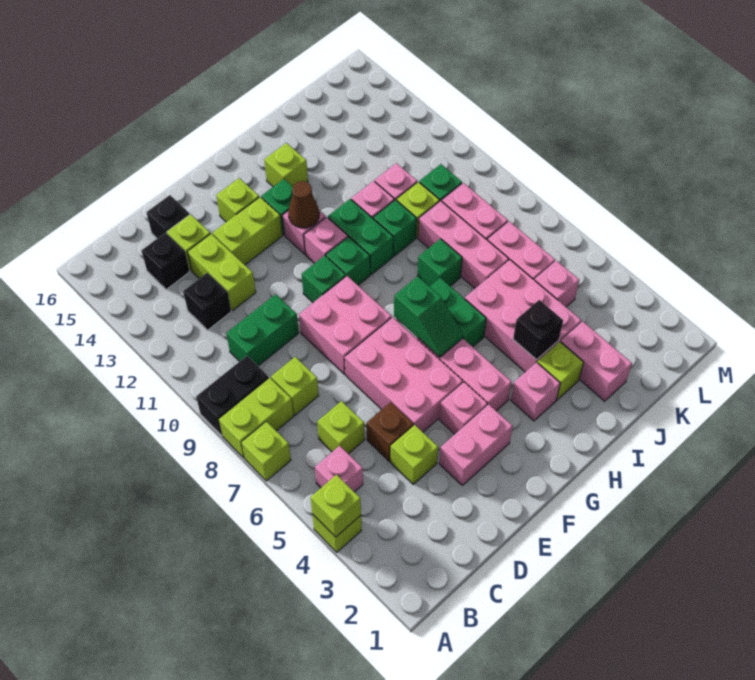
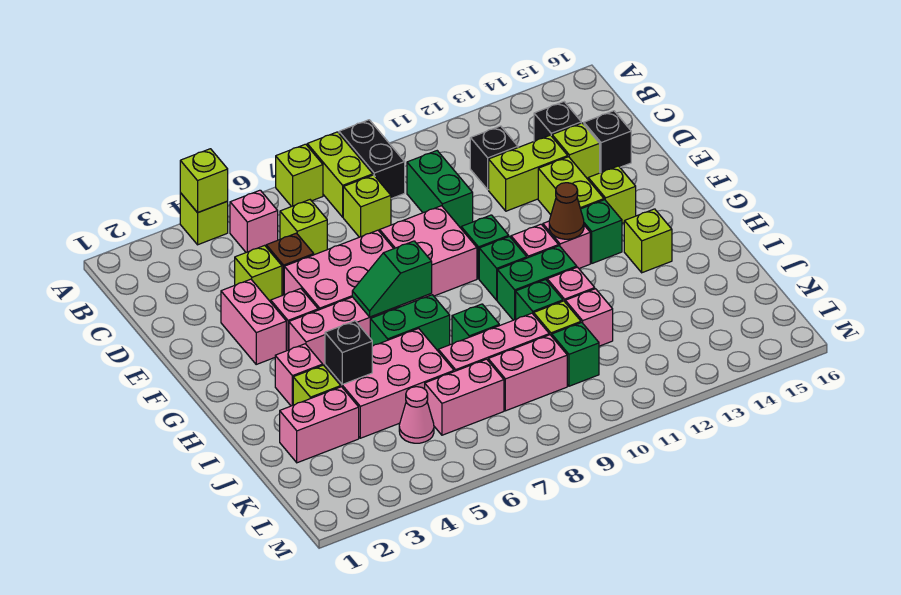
pink 1x1 brick [535,261,579,307] -> pink 1x1 cone [399,387,434,443]

